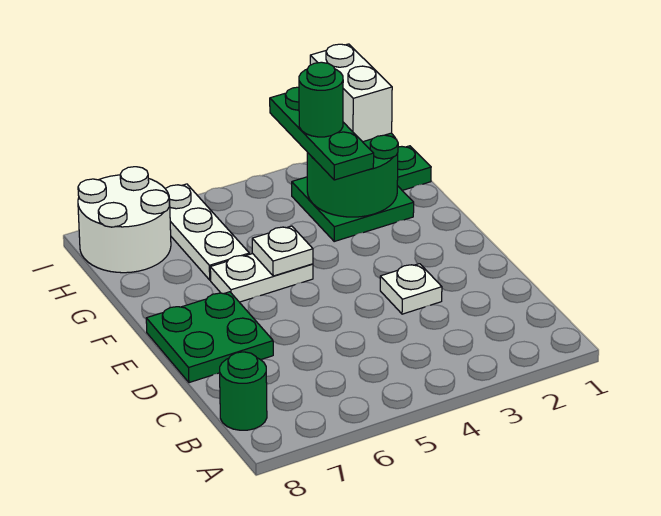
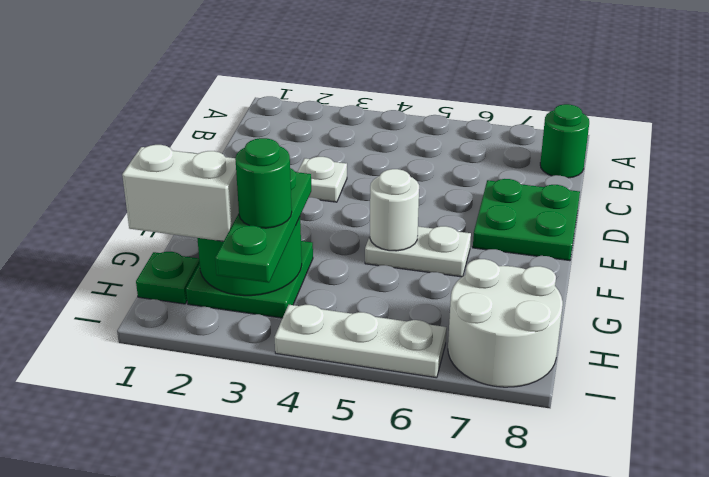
white 1x1 plate [252,226,313,276] -> white 1x1 round brick [370,169,419,251]
white 1x3 plate [165,184,249,280] -> white 1x3 plate turned to [275,305,447,378]
white 1x2 brick [310,44,392,142] -> white 1x2 brick turned to [122,145,239,241]

